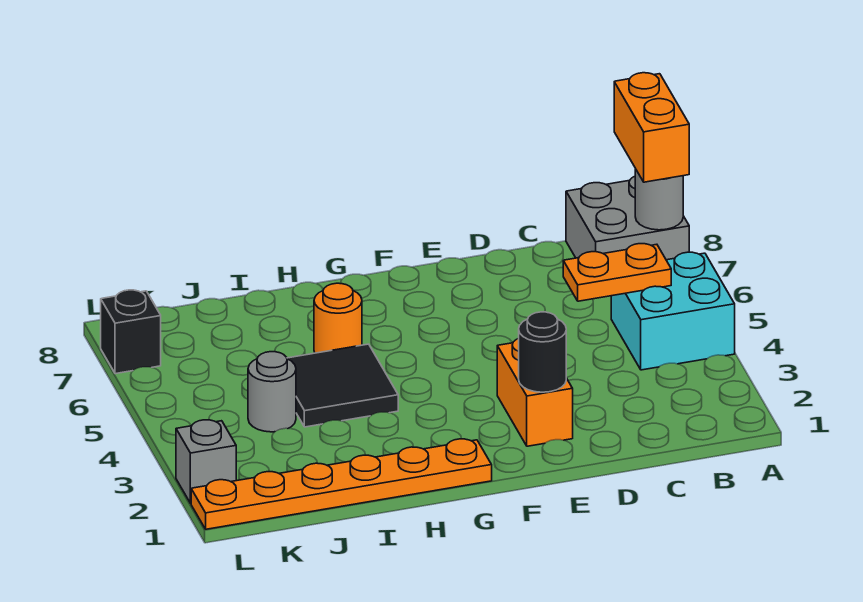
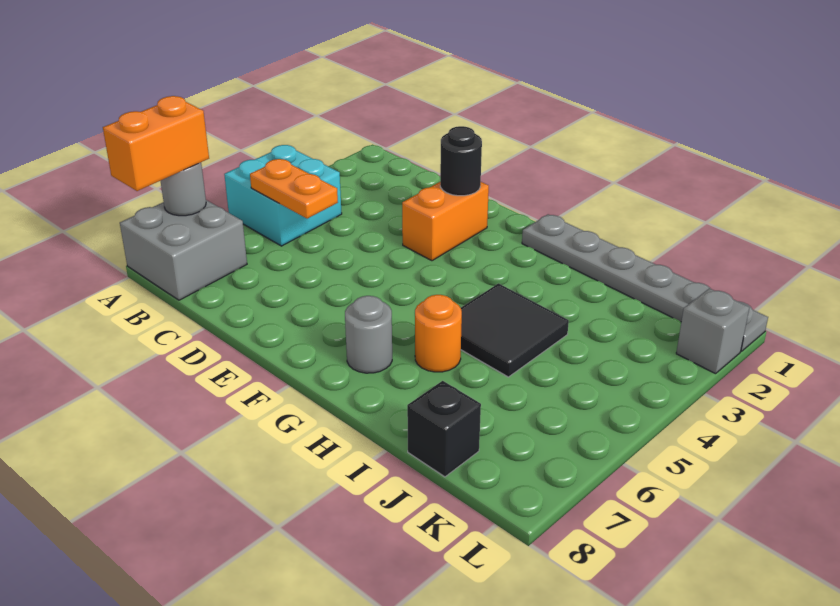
orange 1x6 plate [191,439,492,529] -> grey 1x6 plate [522,214,768,351]
grey 1x1 round brick [248,352,296,432] -> grey 1x1 round brick moved to [345,296,392,373]
black 1x1 brick [101,290,161,374] -> black 1x1 brick moved to [407,381,481,477]

